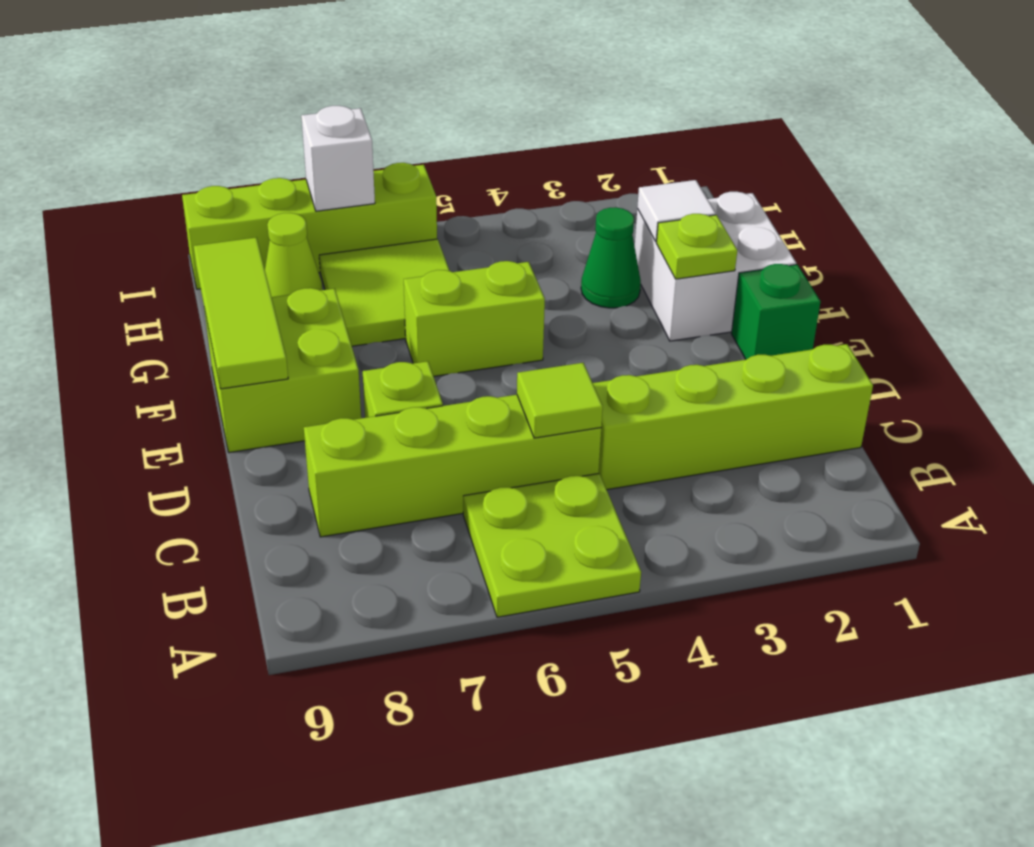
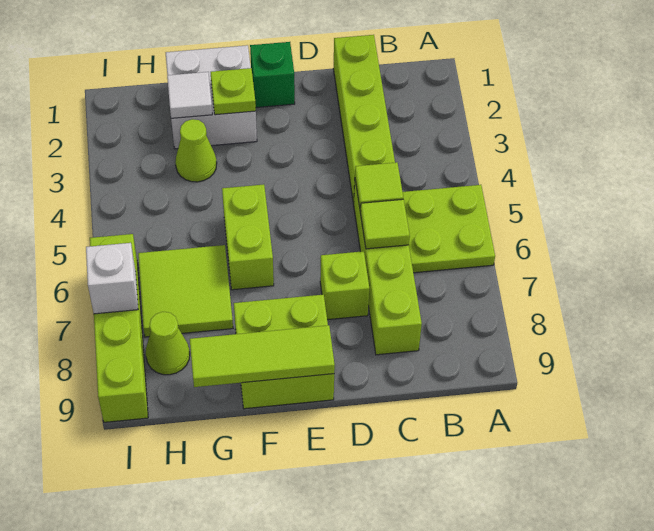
none -> lime 1x1 tile [360,199,410,249]
green 1x1 cone [581,207,641,308] -> lime 1x1 cone [175,119,217,182]

